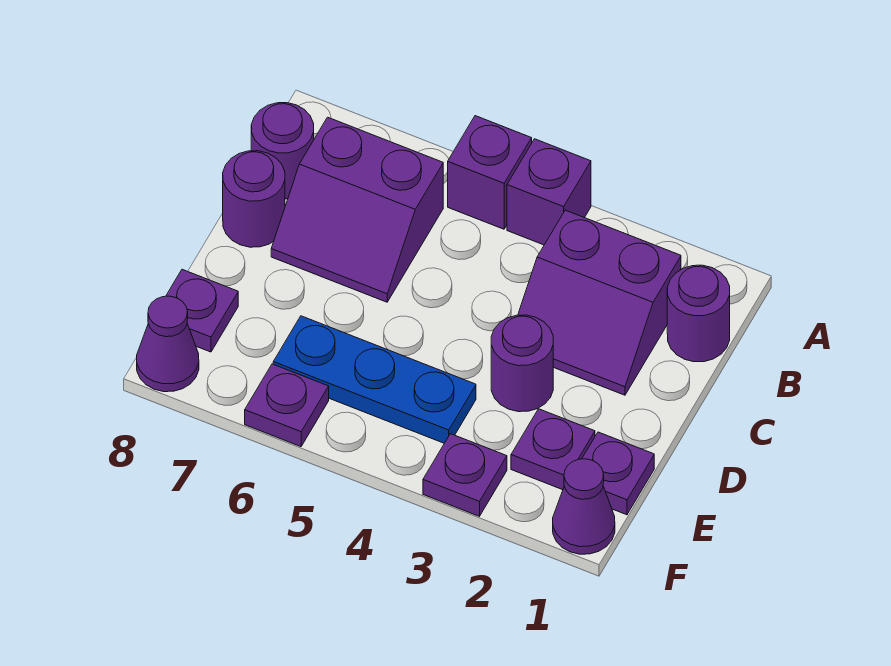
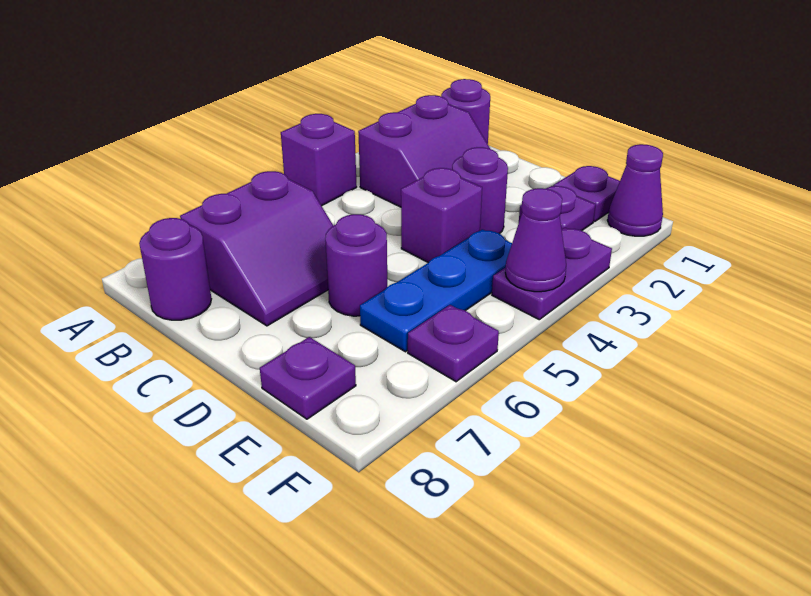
purple 1x1 brick [448,116,532,229] -> purple 1x1 brick moved to [401,168,482,263]
purple 1x1 round brick [223,151,285,247] -> purple 1x1 round brick moved to [325,214,387,316]
purple 1x1 plate [423,434,507,516] -> purple 1x2 plate [492,228,612,320]
purple 1x1 cone [137,296,199,392] -> purple 1x1 cone moved to [505,188,566,292]

